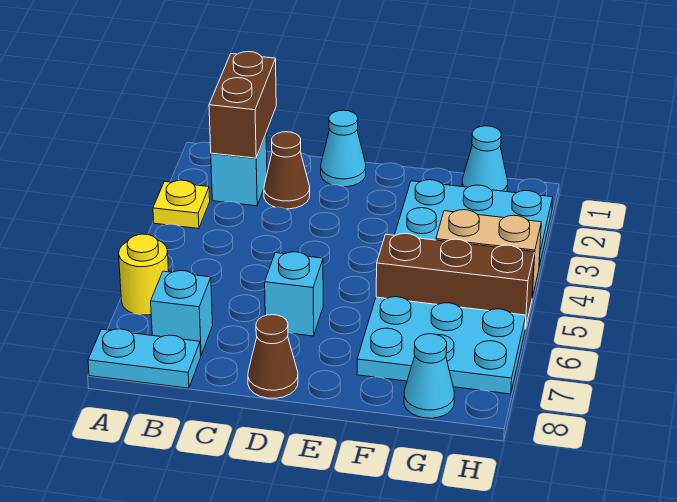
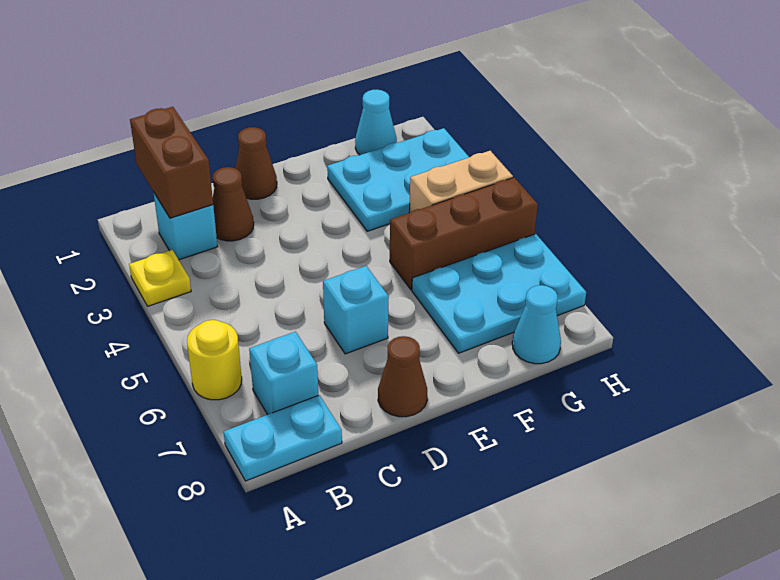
cyan 1x1 cone [321,110,366,187] -> brown 1x1 cone [236,127,277,199]

